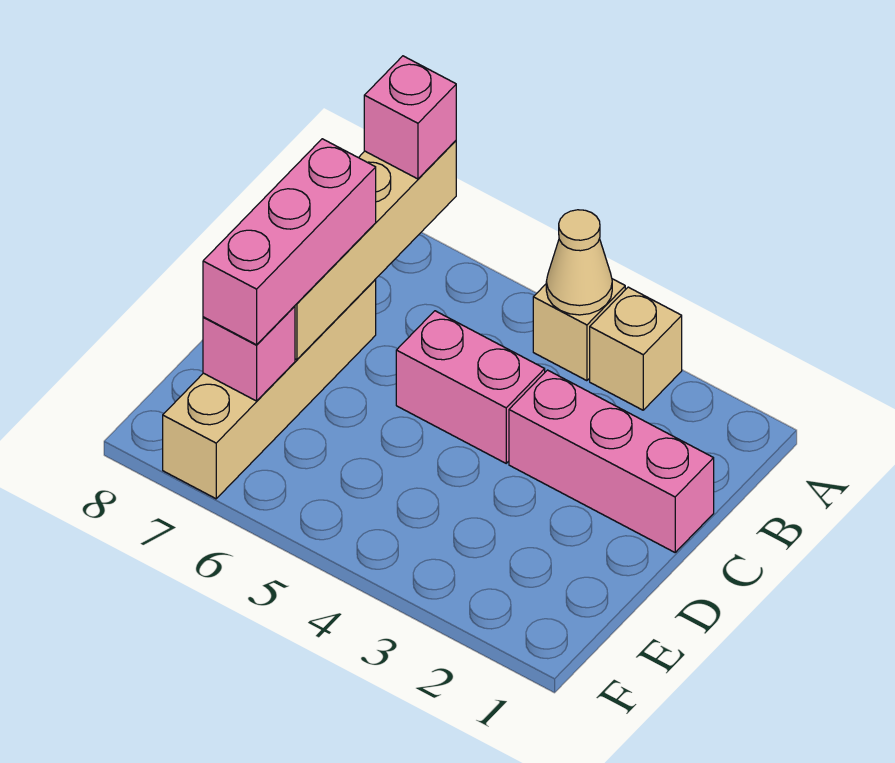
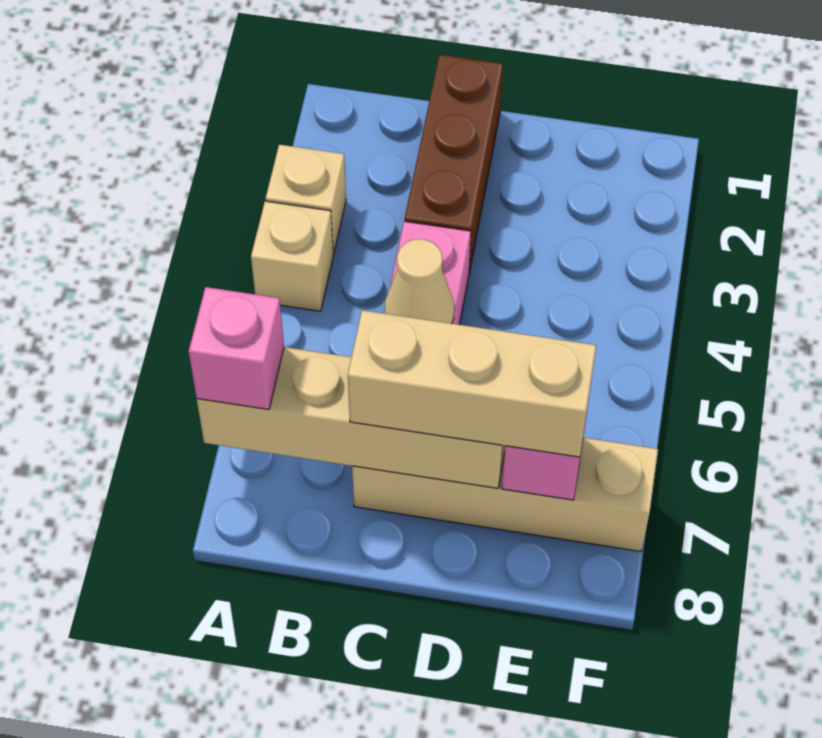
tan 1x1 cone [546,210,612,315] -> tan 1x1 cone moved to [385,239,454,324]
pink 1x3 brick [509,370,714,552] -> brown 1x3 brick [405,55,503,273]
pink 1x3 brick [203,139,376,345] -> tan 1x3 brick [348,310,596,457]

